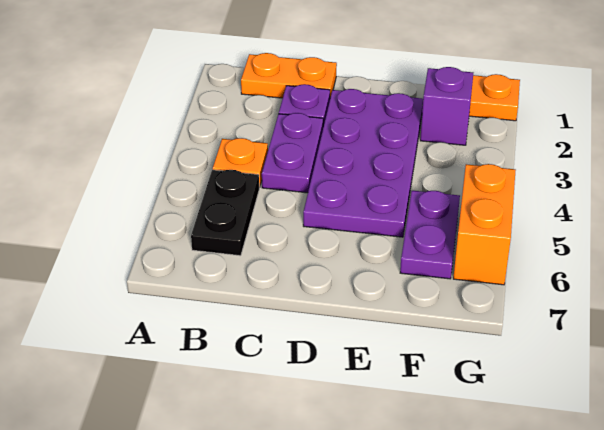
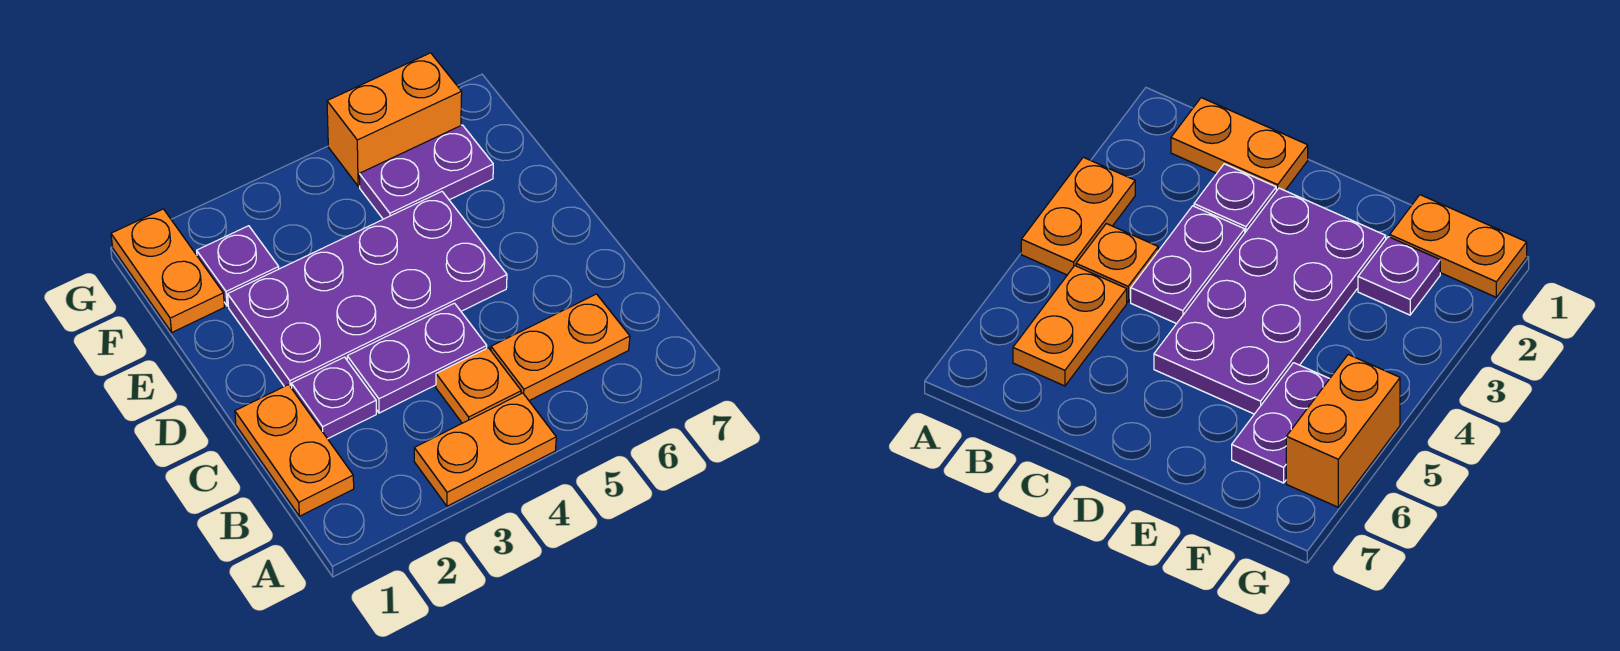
none -> orange 1x2 plate [414,393,556,506]
black 1x2 plate [191,170,260,256] -> orange 1x2 plate [491,294,630,401]
purple 1x1 brick [420,67,473,145] -> purple 1x1 plate [197,226,279,306]

